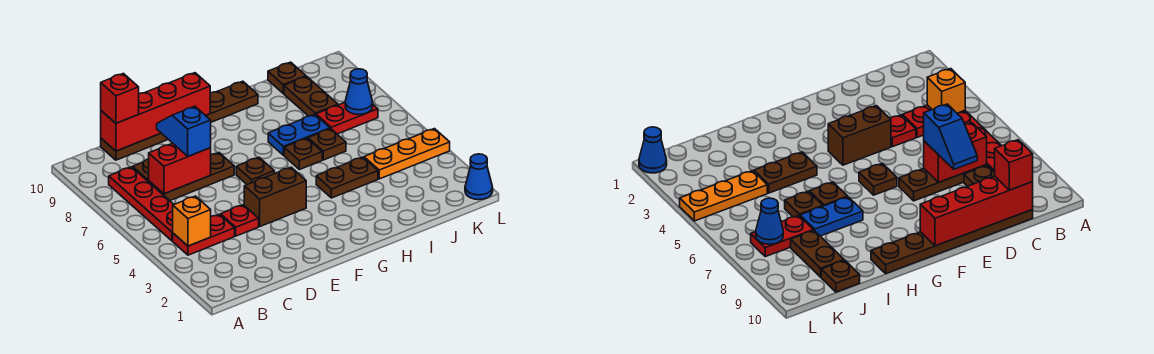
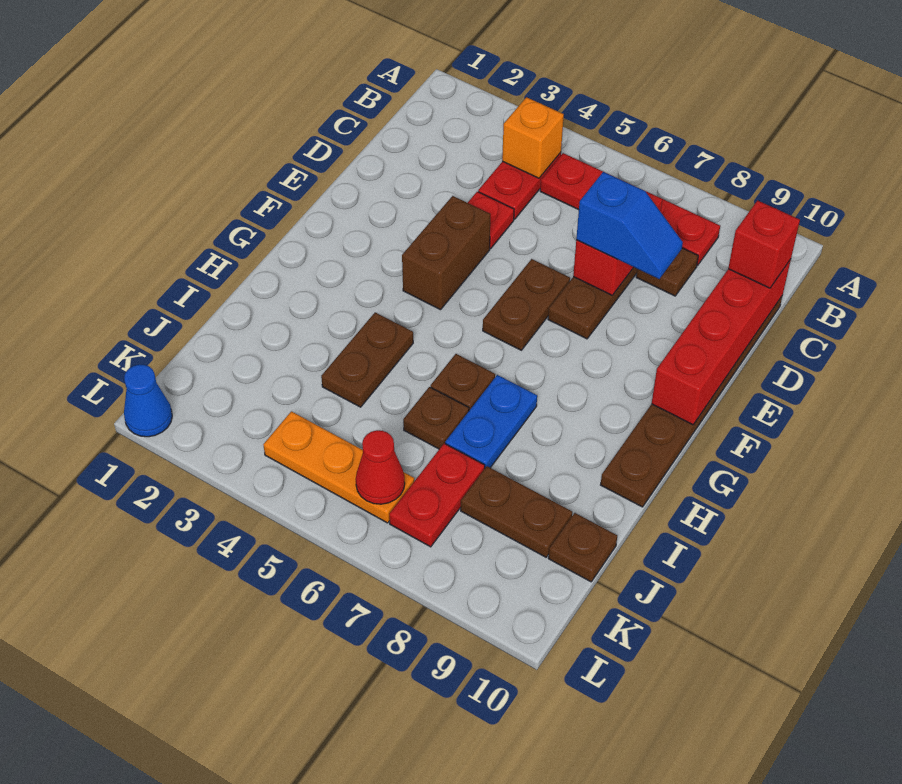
brown 1x1 plate [236,157,274,185] -> brown 1x2 plate [483,259,570,350]
orange 1x3 plate [364,129,450,179] -> orange 1x3 plate turned to [263,411,414,523]
none -> red 1x1 cone [356,430,405,504]
blue 1x1 cone [345,69,373,114] -> none

